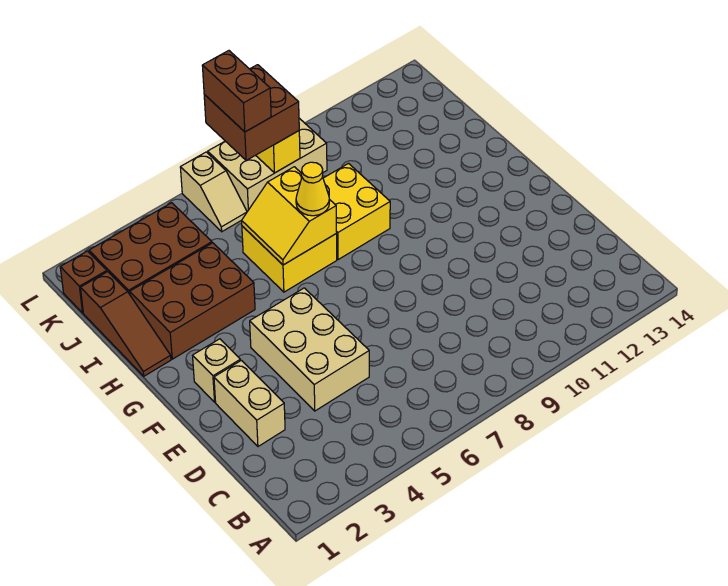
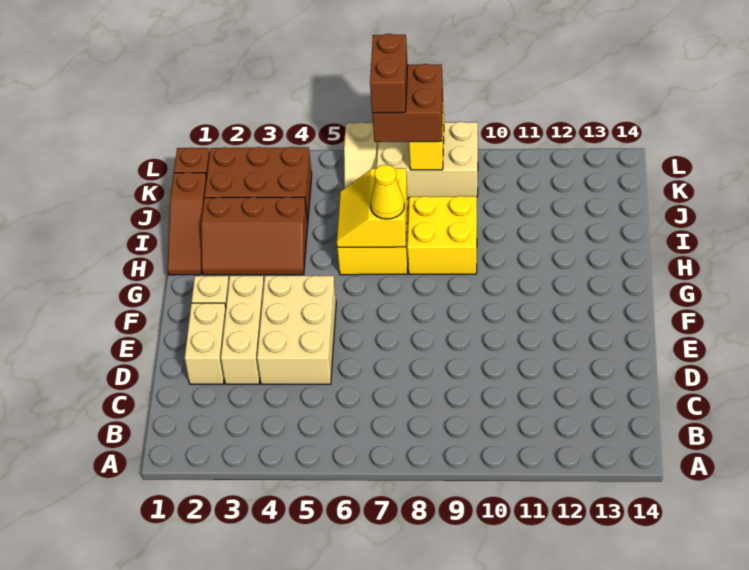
none -> tan 1x3 brick [221,276,264,384]
brown 2x3 brick [130,243,255,359] -> brown 2x3 slope [201,197,308,275]

